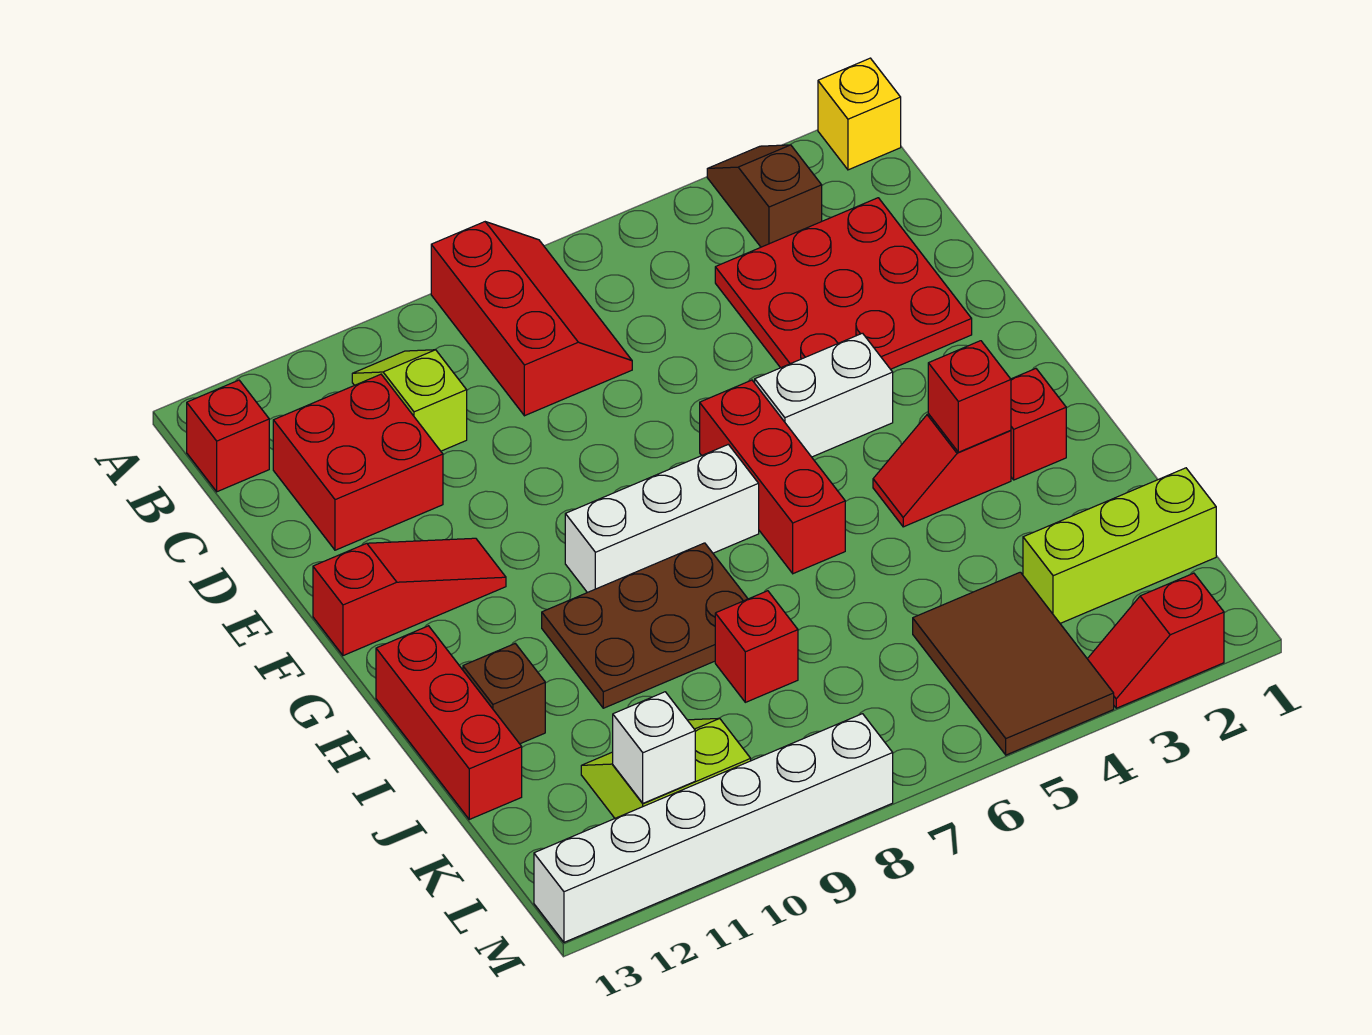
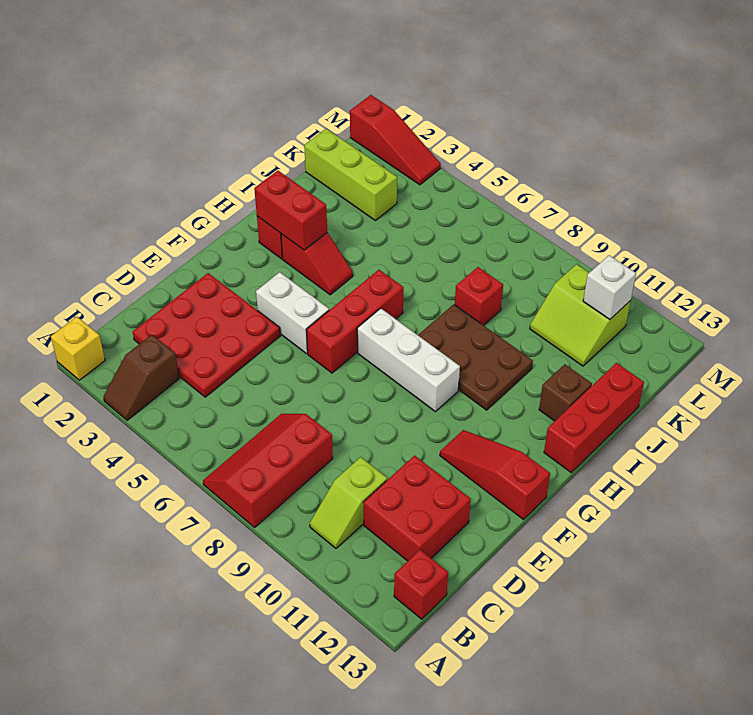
red 1x1 brick [928,341,1011,452] -> red 1x2 brick [254,170,327,250]
brown 2x3 tile [913,572,1114,755] -> none
red 1x2 slope [1088,573,1224,708] -> red 1x3 slope [350,95,441,185]
white 1x6 brick [534,714,893,942] -> none

